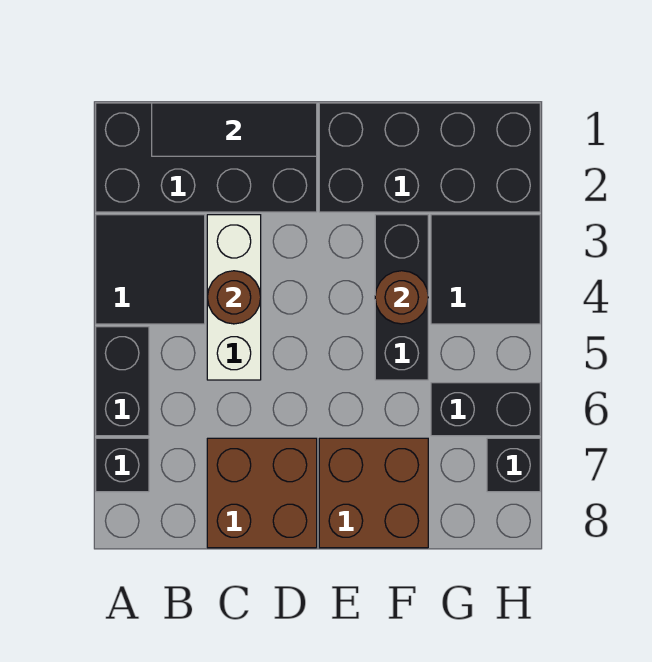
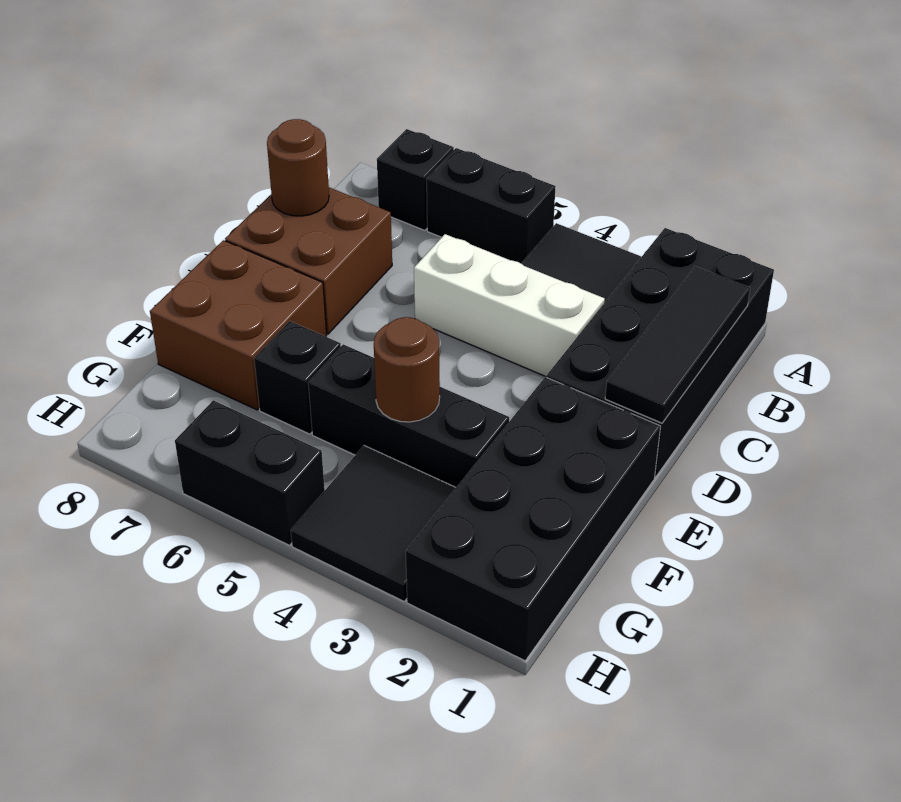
brown 1x1 round brick [207,271,261,324] -> brown 1x1 round brick moved to [267,119,329,216]
black 1x2 brick [431,383,540,436] -> black 1x2 brick turned to [175,400,325,545]
black 1x1 brick [487,438,540,492] -> black 1x1 brick moved to [254,321,341,434]

